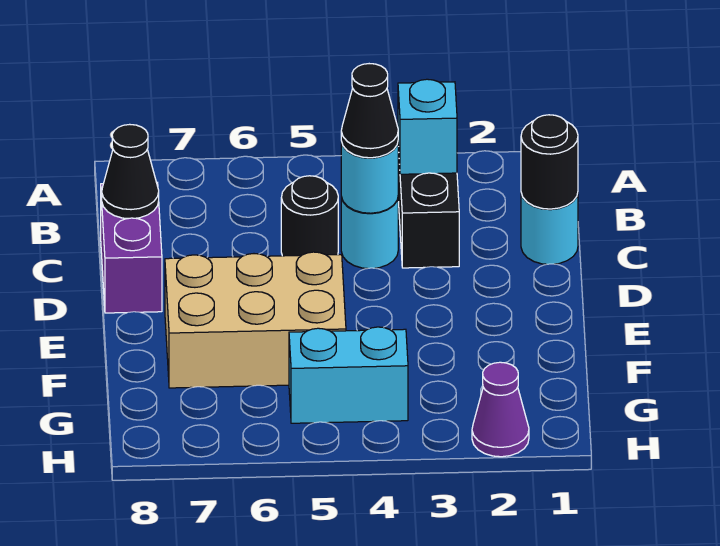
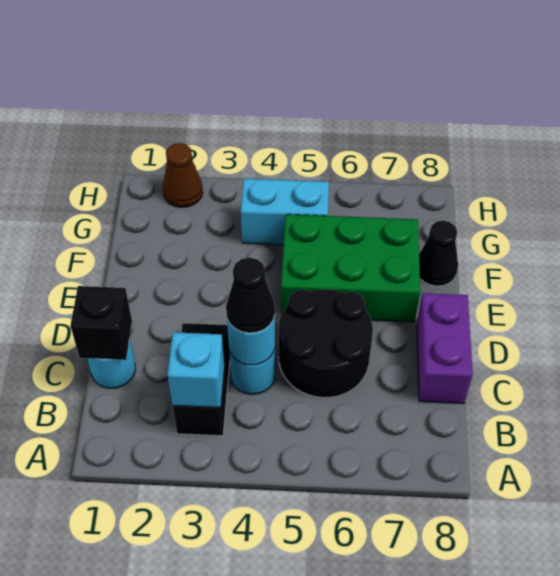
black 1x1 round brick [521,115,578,209] -> black 1x1 brick [70,286,132,360]
black 1x1 round brick [281,176,338,256] -> black 2x2 round brick [279,289,373,398]
black 1x1 cone [102,124,159,219] -> black 1x1 cone moved to [419,221,458,286]
tan 2x3 brick [165,252,346,388] -> green 2x3 brick [281,214,420,322]
purple 1x1 cone [472,362,529,457] -> brown 1x1 cone [163,143,203,207]

